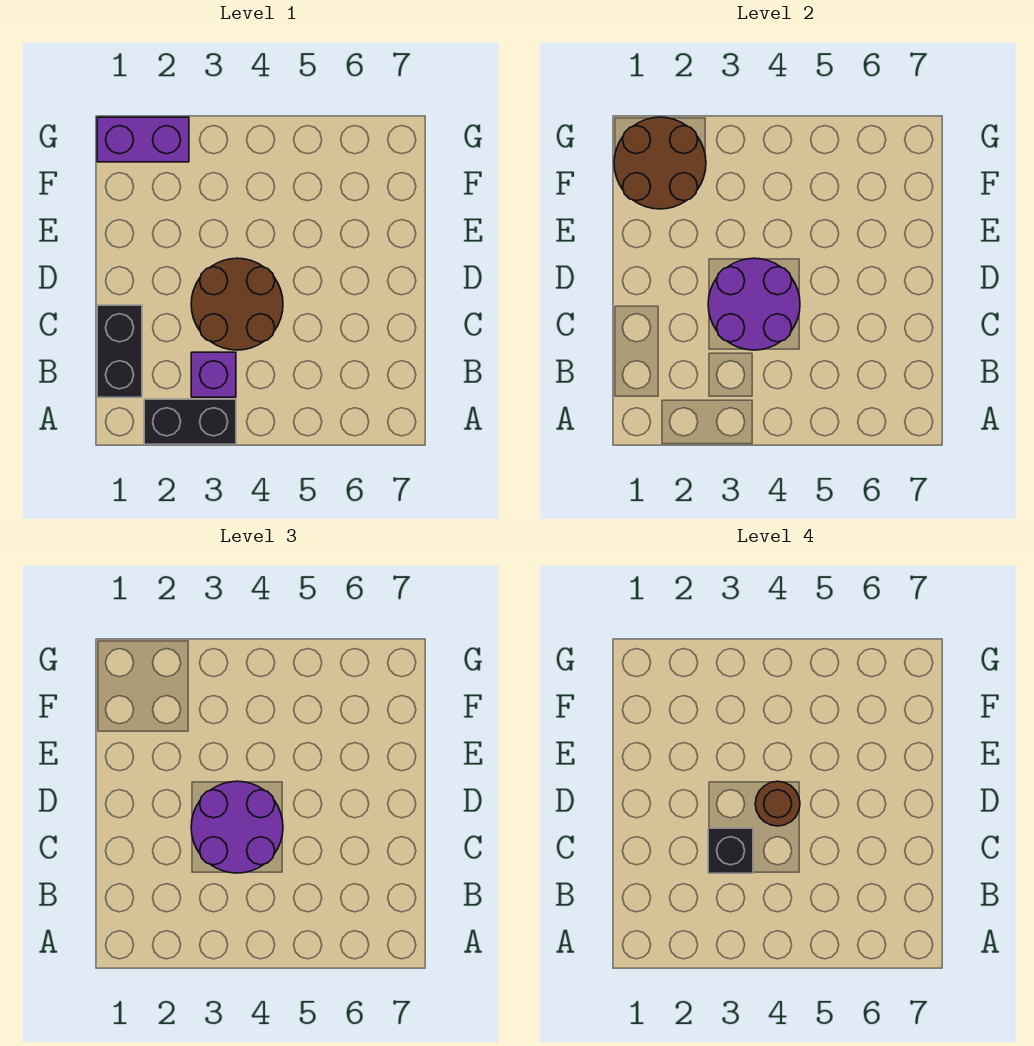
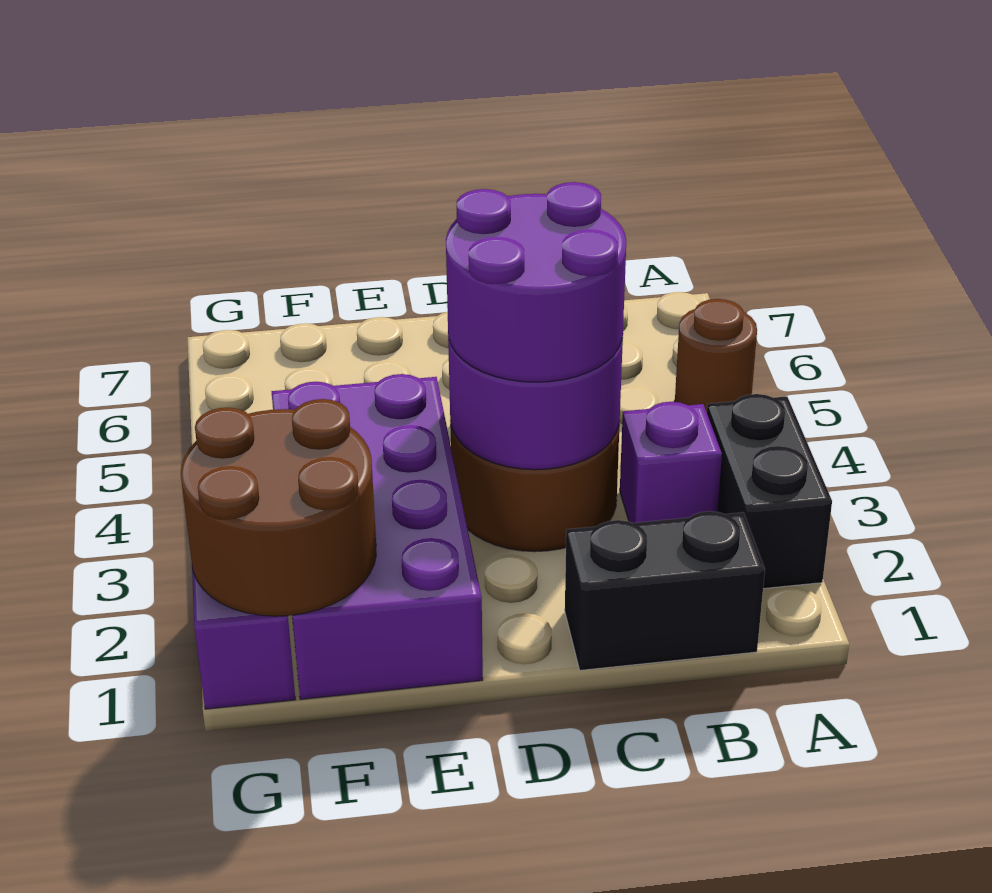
black 1x1 brick [708,828,753,873] -> none
brown 1x1 round brick [755,781,800,826] -> brown 1x1 round brick moved to [675,299,757,412]
none -> purple 2x4 brick [271,374,483,699]

